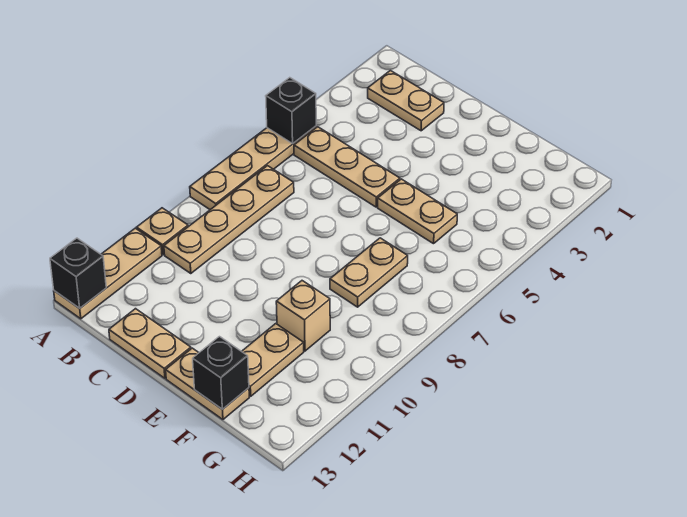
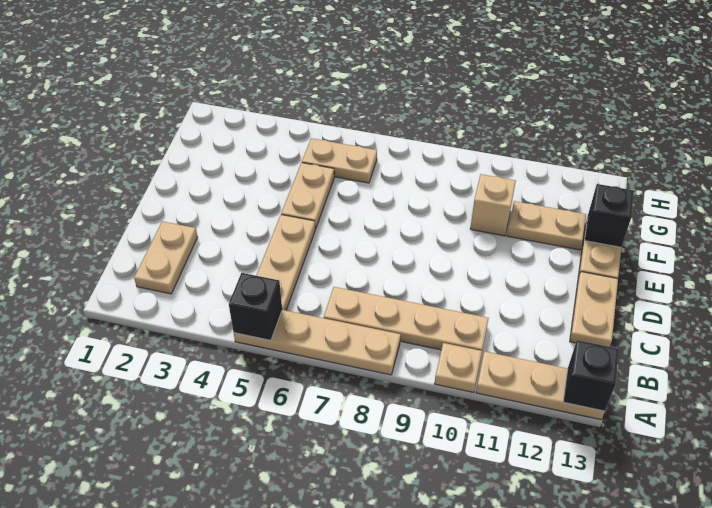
tan 1x2 plate [330,238,408,307] -> tan 1x2 plate moved to [302,138,377,183]

